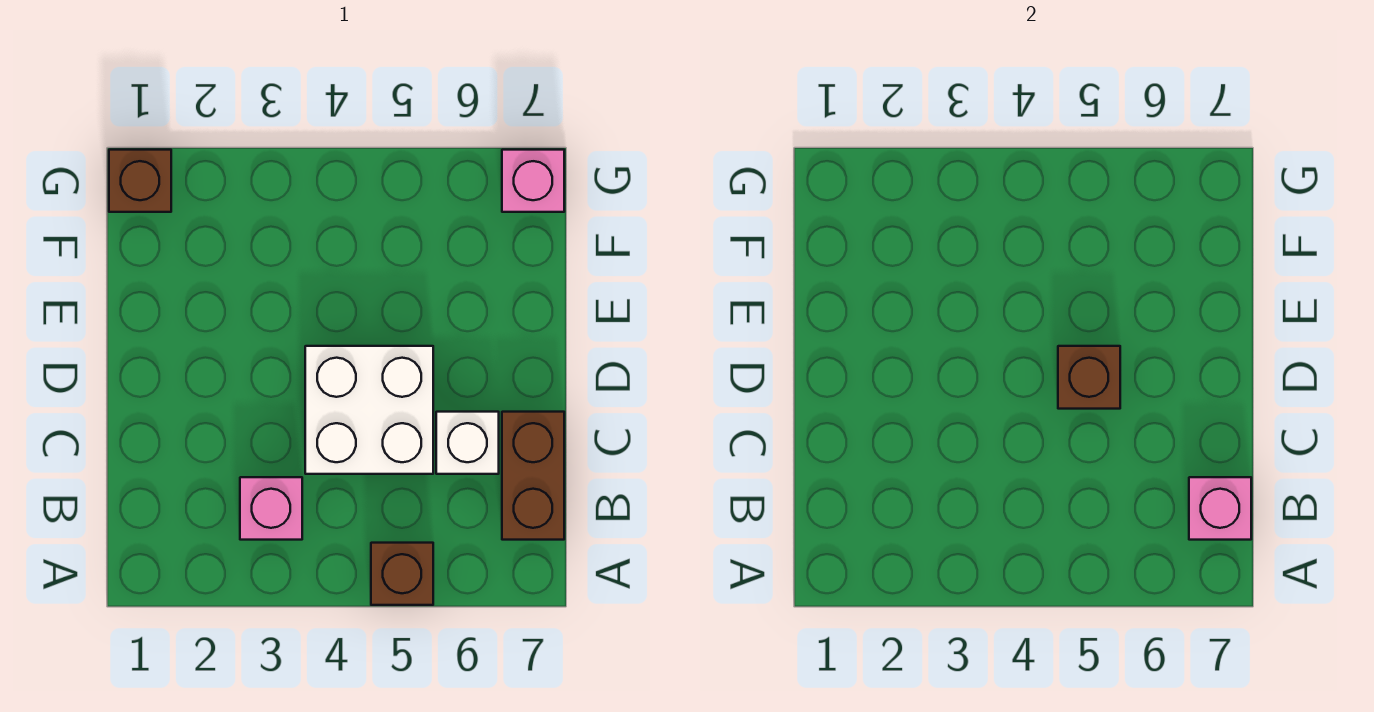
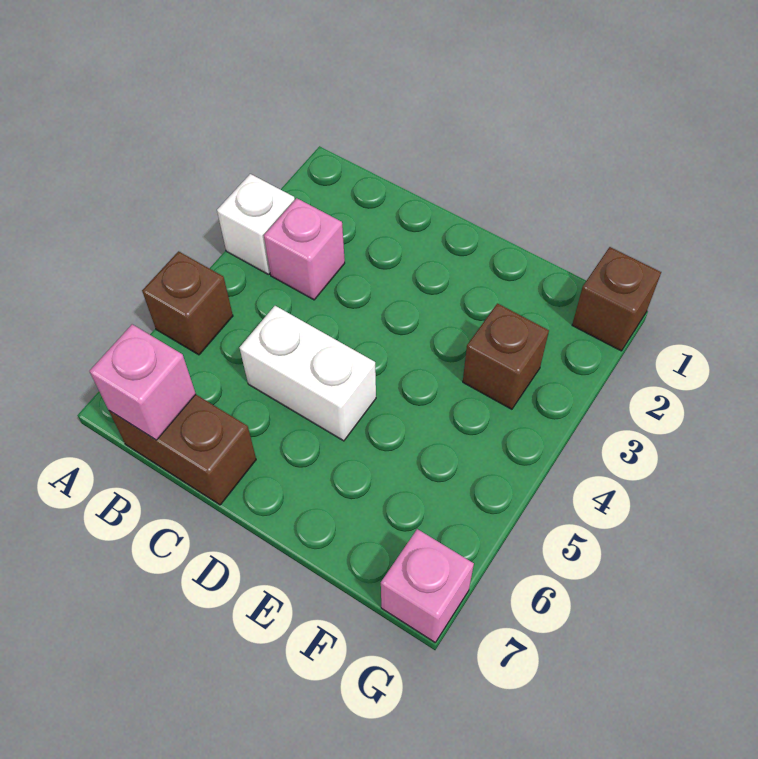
white 2x2 brick [305,346,433,474] -> white 1x2 brick [240,306,376,441]
white 1x1 brick [436,412,499,474] -> white 1x1 brick moved to [217,174,295,274]
brown 1x1 brick [1058,346,1120,409] -> brown 1x1 brick moved to [463,303,549,409]

